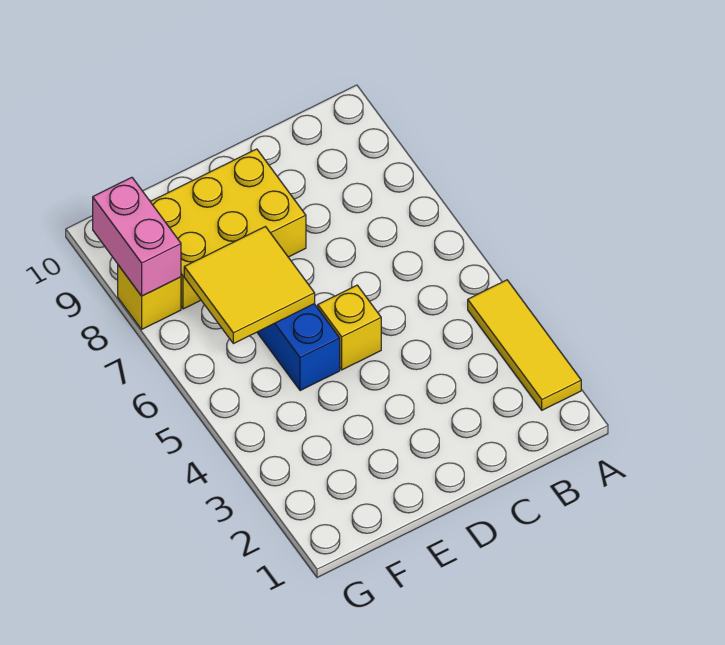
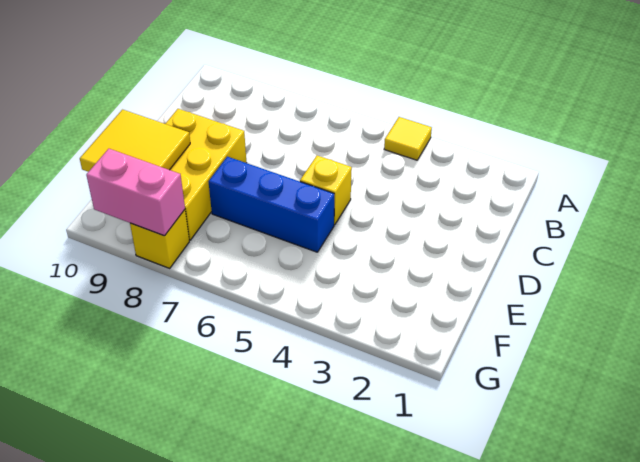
yellow 1x3 tile [468,280,581,410] -> yellow 1x1 tile [384,117,432,160]
yellow 2x2 tile [184,227,315,344] -> yellow 2x2 tile moved to [80,110,190,172]

